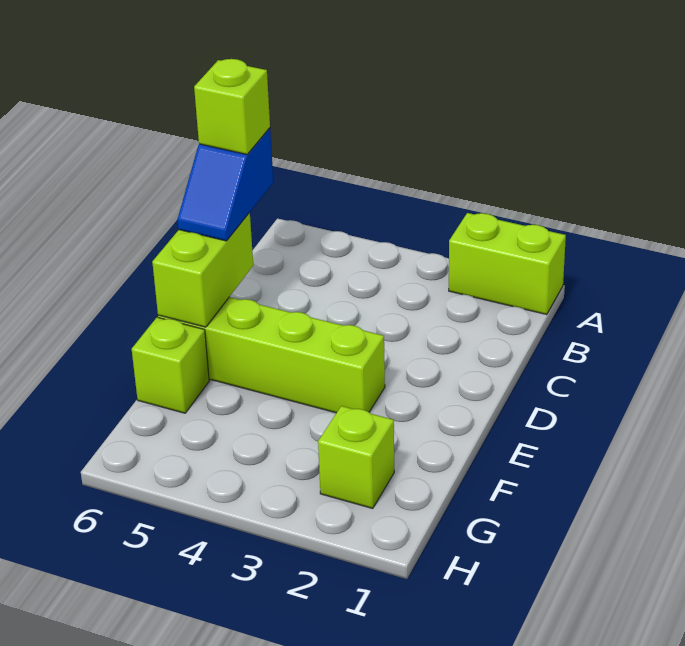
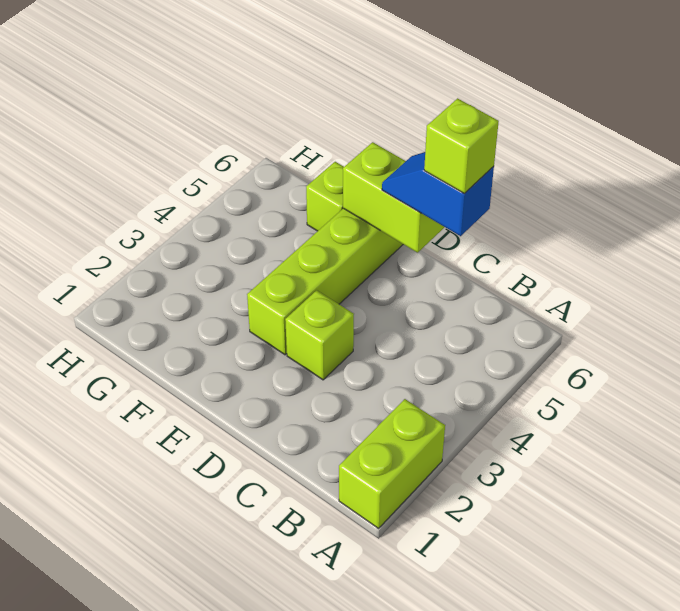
lime 1x1 brick [318,406,394,508] -> lime 1x1 brick moved to [285,290,354,380]

